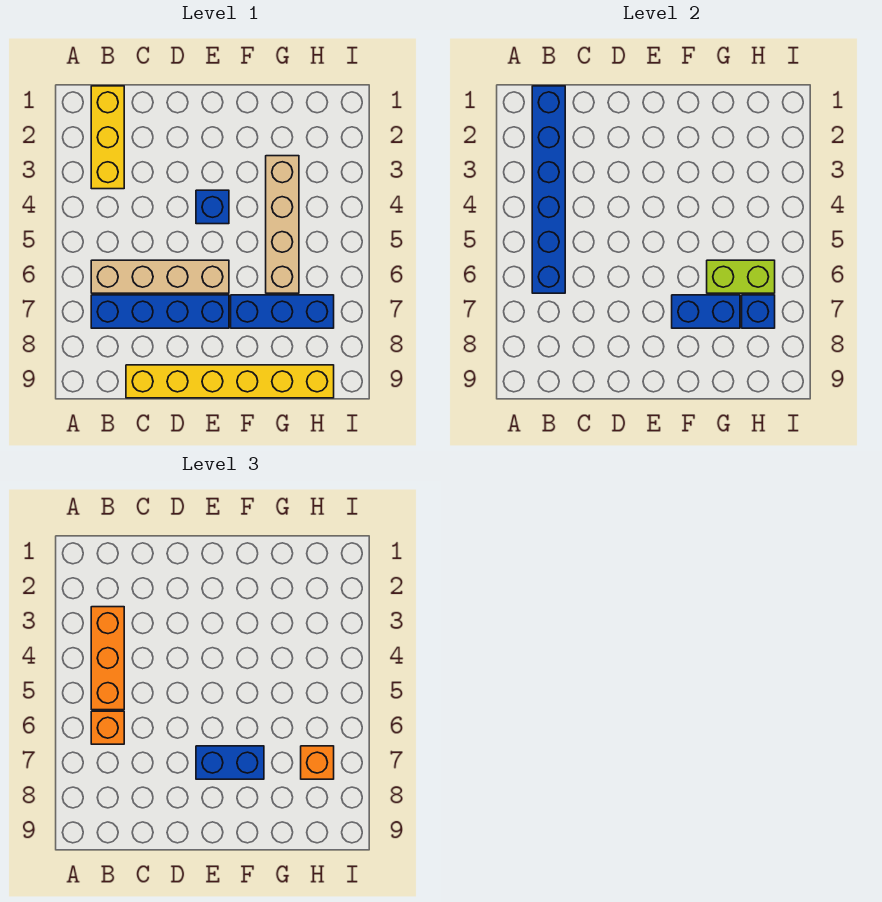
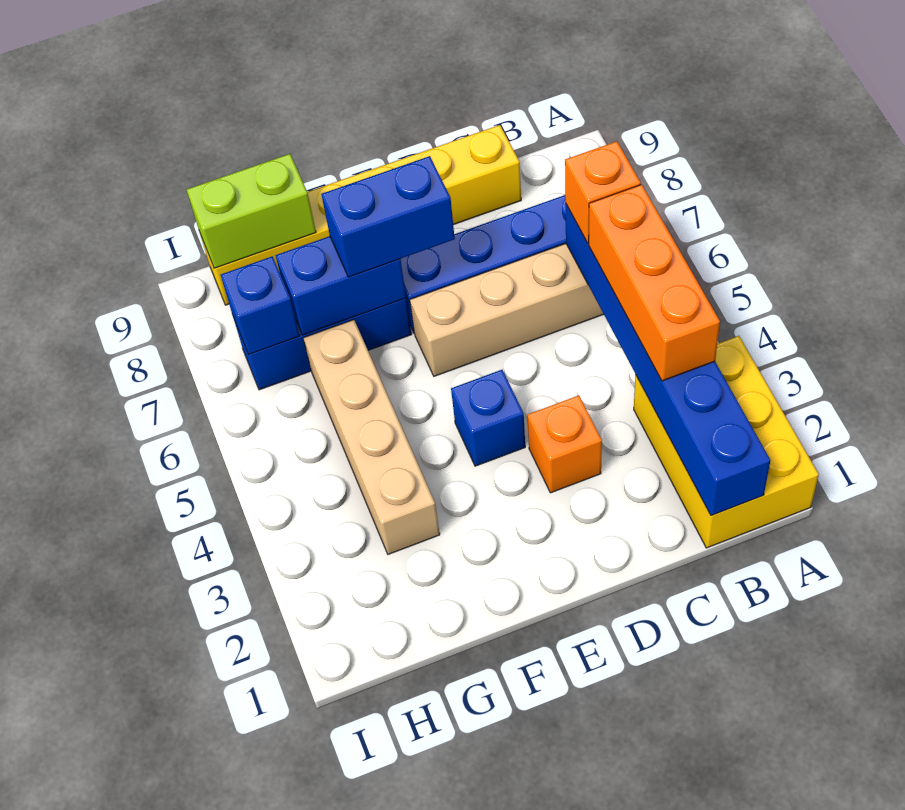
yellow 1x3 brick [91,86,124,189] -> yellow 2x3 brick [634,336,819,548]
lime 1x2 brick [707,260,775,293] -> lime 1x2 brick moved to [187,154,316,268]
orange 1x1 brick [301,746,334,779] -> orange 1x1 brick moved to [527,395,602,493]

